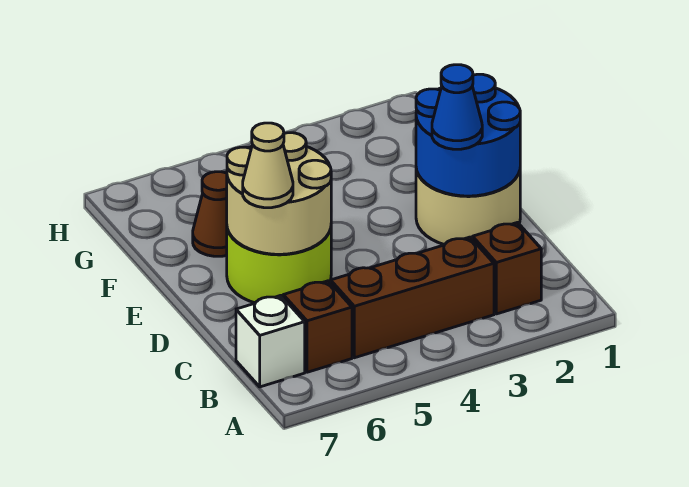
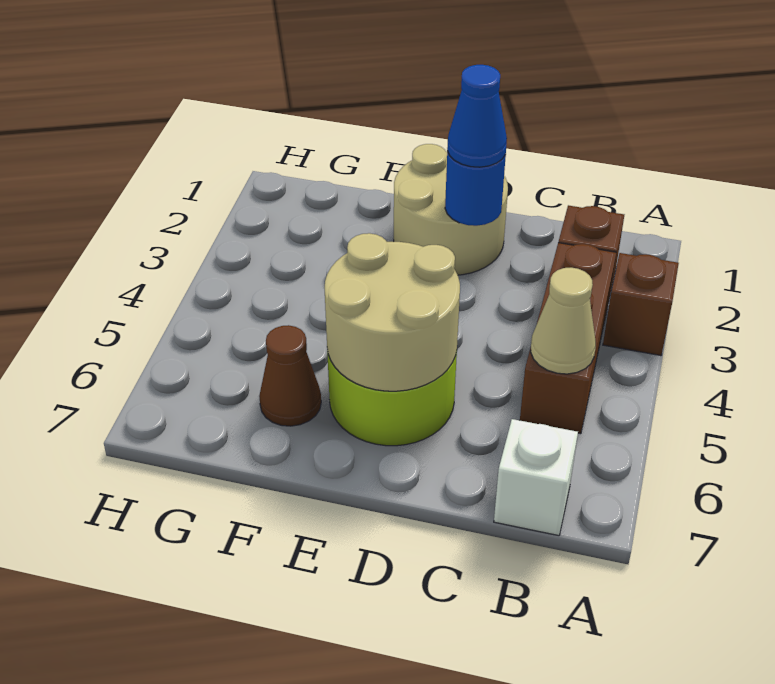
brown 1x1 brick [283,281,352,372] -> brown 1x1 brick moved to [603,253,679,356]
blue 2x2 round brick [416,74,520,196] -> blue 1x1 round brick [445,151,506,226]
tan 1x1 cone [243,123,293,208] -> tan 1x1 cone moved to [531,268,596,374]

